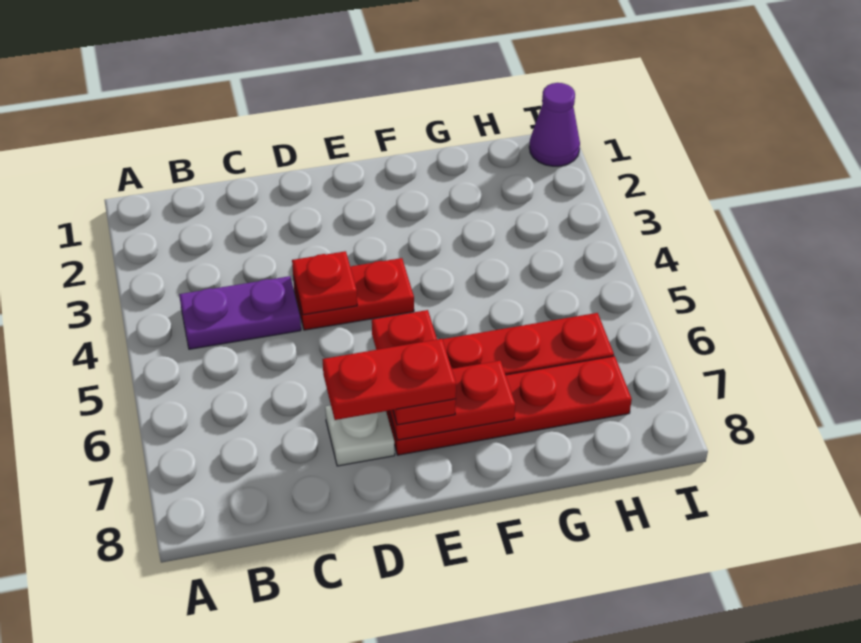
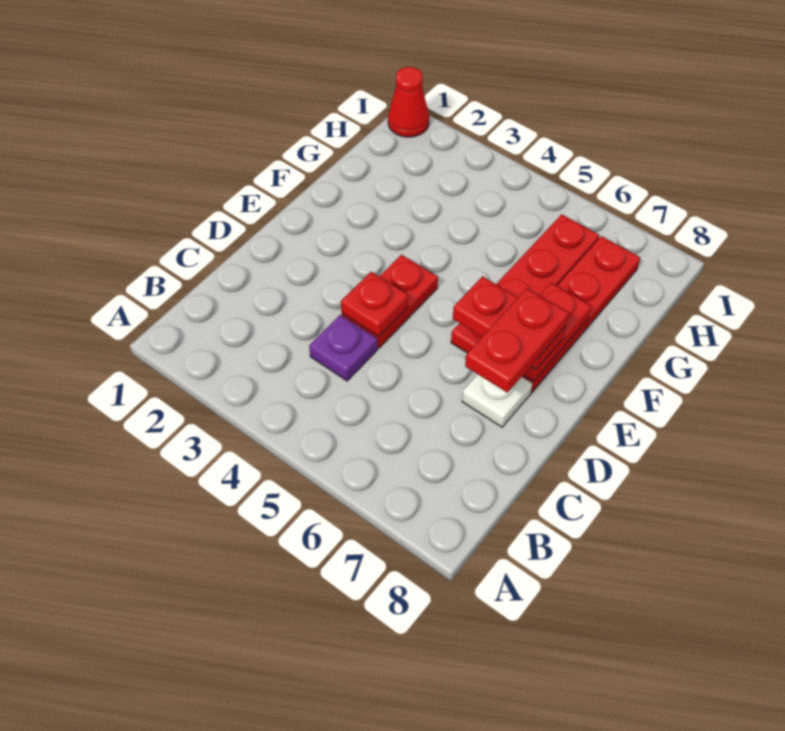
purple 1x2 plate [179,276,301,349] -> purple 1x1 plate [309,315,377,381]
purple 1x1 cone [529,83,580,166] -> red 1x1 cone [388,67,429,137]

